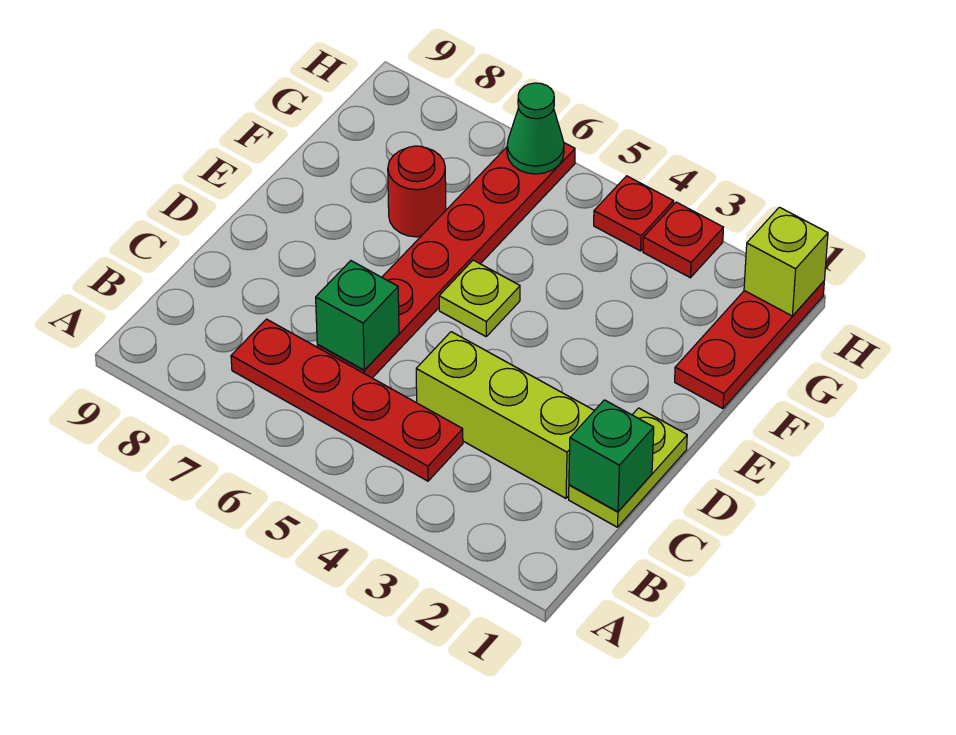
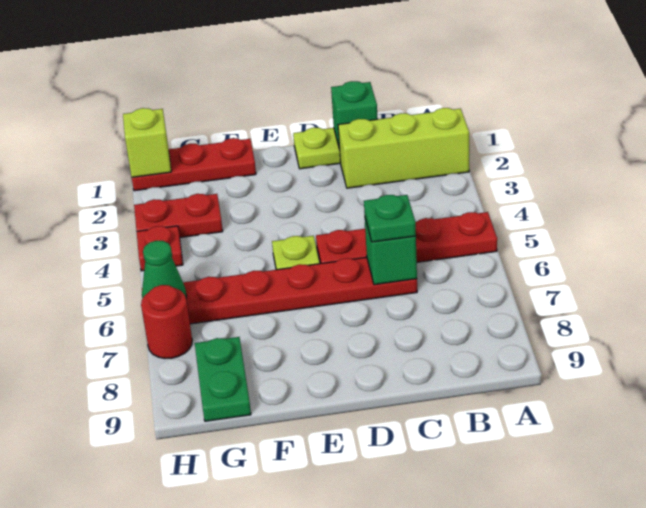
red 1x4 plate [231,319,463,481] -> red 1x4 plate turned to [316,212,497,264]
lime 1x3 brick [416,332,594,498] -> lime 1x3 brick turned to [338,108,469,188]
none -> green 1x1 plate [364,195,416,242]
red 1x1 round brick [388,146,446,237] -> red 1x1 round brick moved to [141,285,192,358]
none -> green 1x2 plate [195,337,251,421]
red 1x1 plate [643,202,723,278] -> red 1x2 plate [134,194,223,238]

